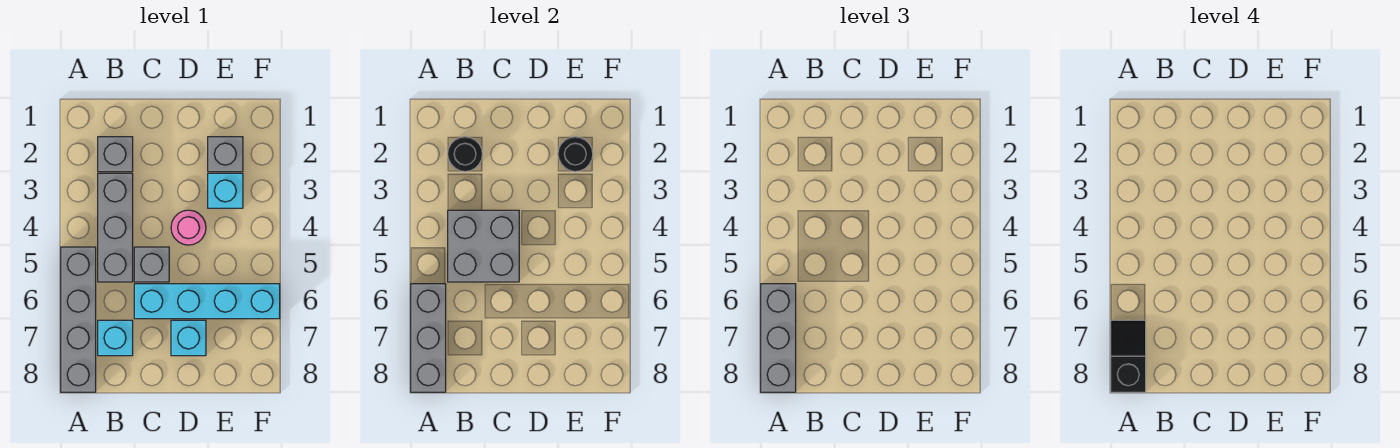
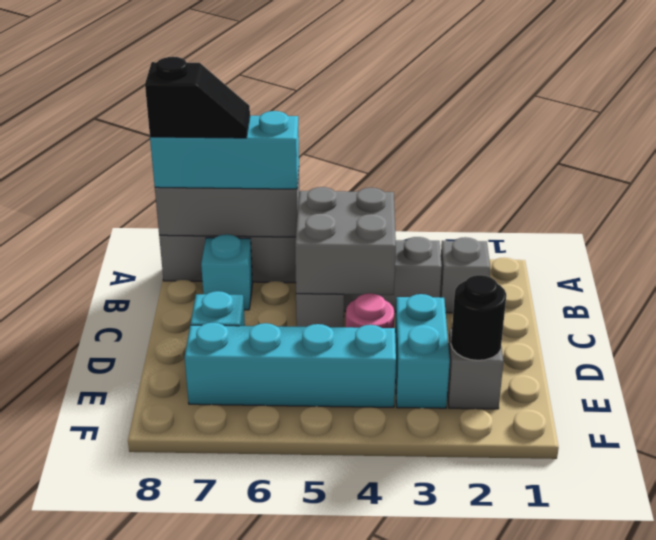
grey 1x3 brick [761,284,796,392] -> cyan 1x3 brick [150,111,299,189]
black 1x1 round brick [448,137,482,172] -> none
cyan 1x4 brick [134,284,280,319] -> cyan 1x4 brick turned to [185,323,396,407]
cyan 1x1 brick [208,173,243,208] -> cyan 1x2 brick [395,294,450,408]

